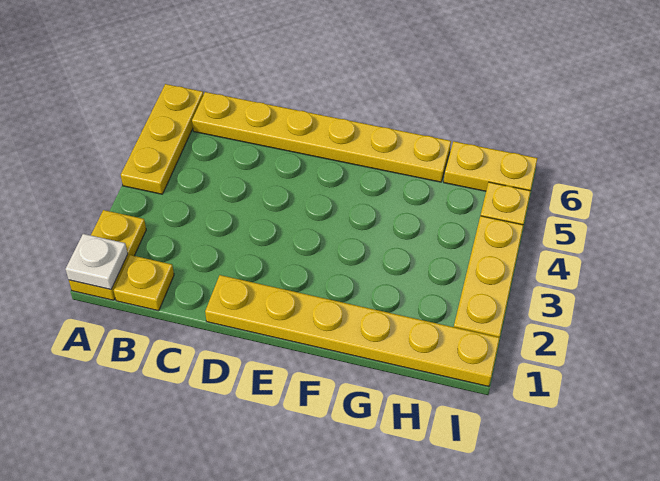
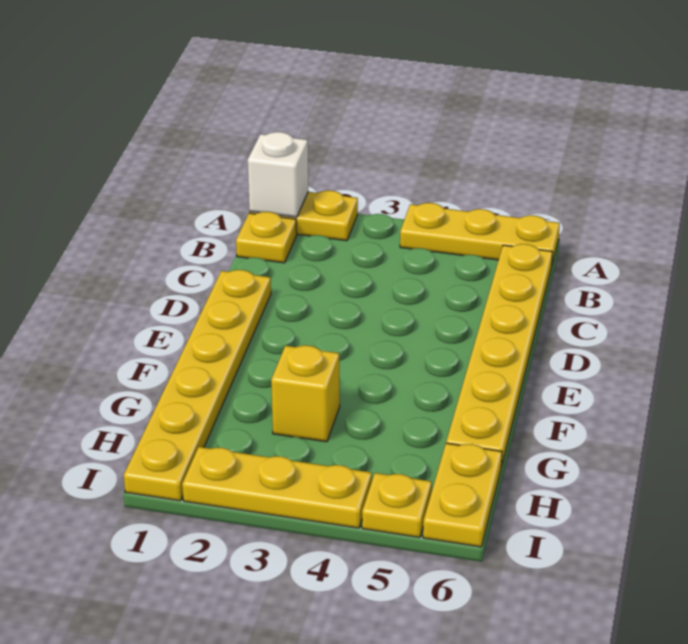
white 1x1 plate [66,234,128,289] -> white 1x1 brick [248,132,308,217]
none -> yellow 1x1 brick [271,345,340,442]

